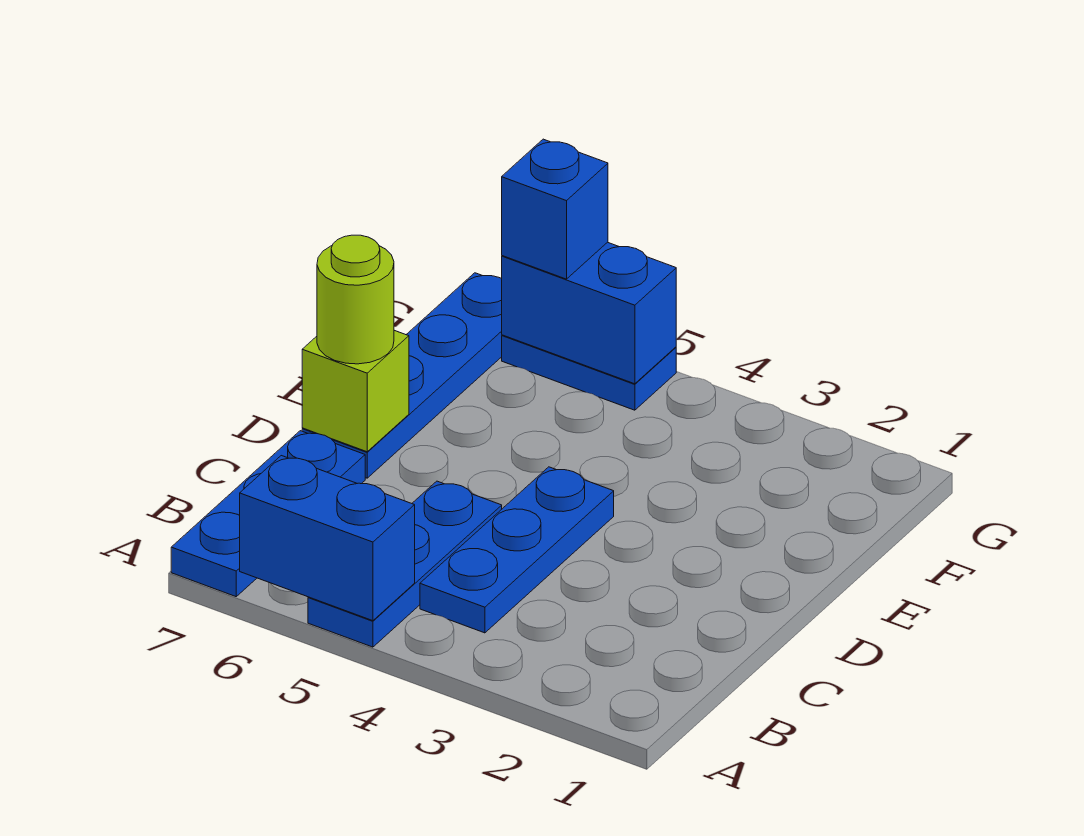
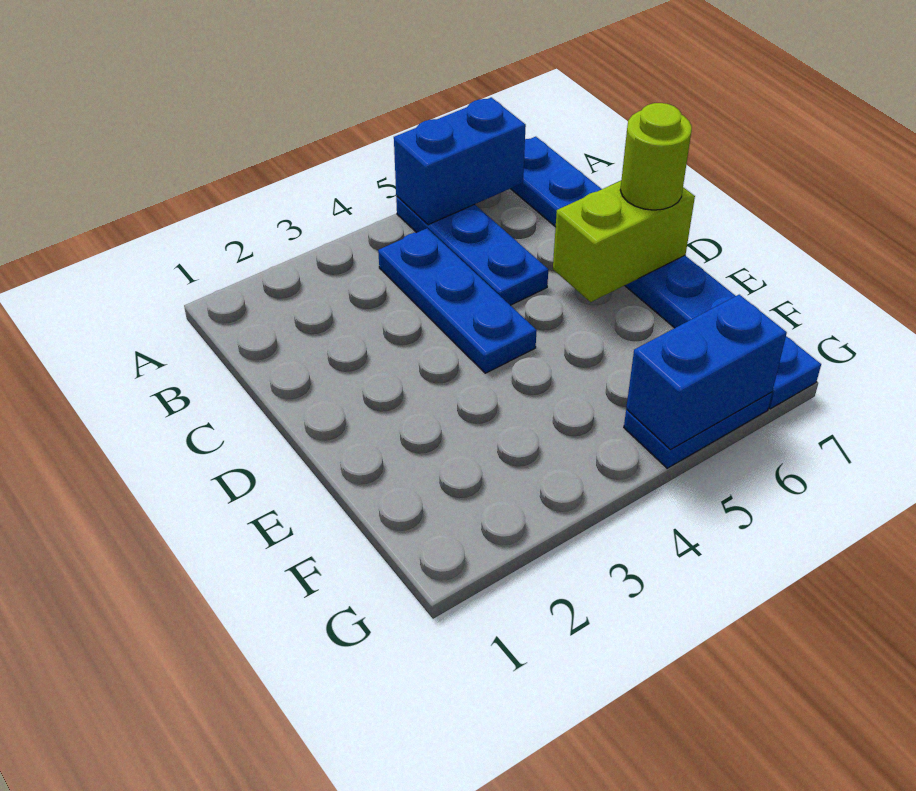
lime 1x1 brick [302,330,409,452] -> lime 1x2 brick [553,181,695,302]
blue 1x1 brick [502,139,608,279] -> none

